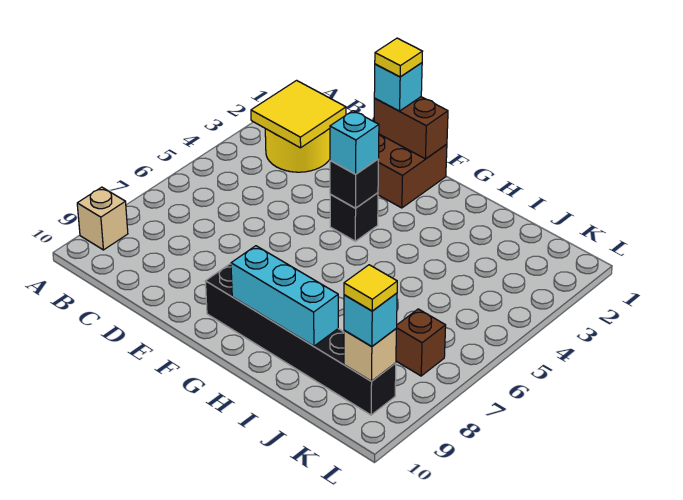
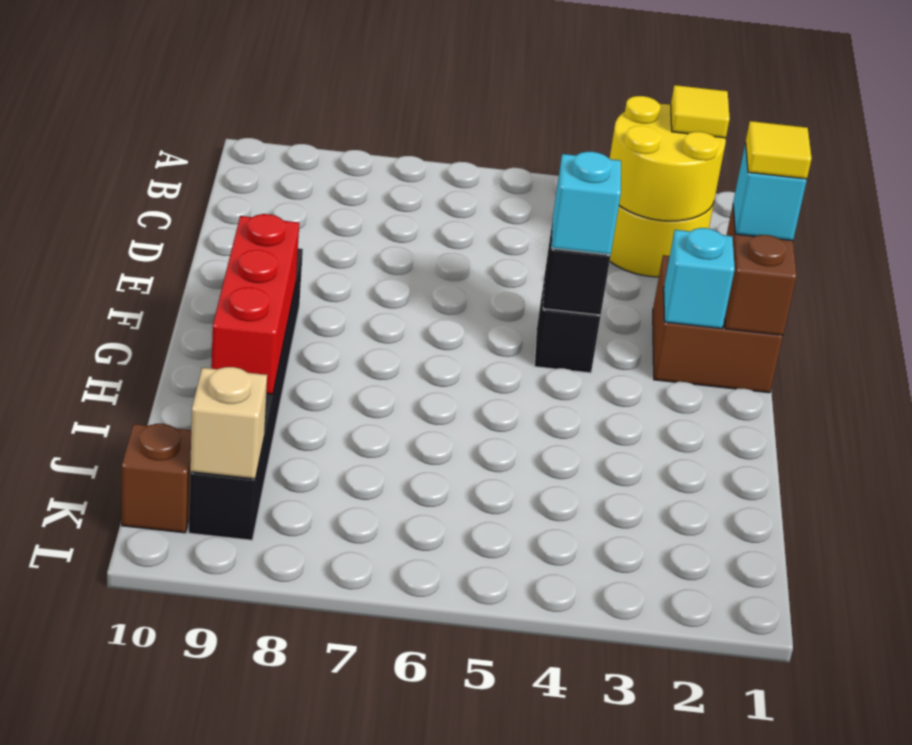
tan 1x1 brick [77,187,128,250] -> none
yellow 2x2 tile [251,80,346,148] -> yellow 2x2 round brick [609,96,726,221]
cyan 1x3 brick [231,246,338,346] -> red 1x3 brick [211,214,299,394]
brown 1x1 brick [396,309,446,376] -> brown 1x1 brick moved to [122,424,191,533]
cyan 1x1 brick [344,293,397,347] -> cyan 1x1 brick moved to [664,228,735,329]
yellow 1x1 tile [344,265,397,311] -> yellow 1x1 tile moved to [671,85,730,138]

